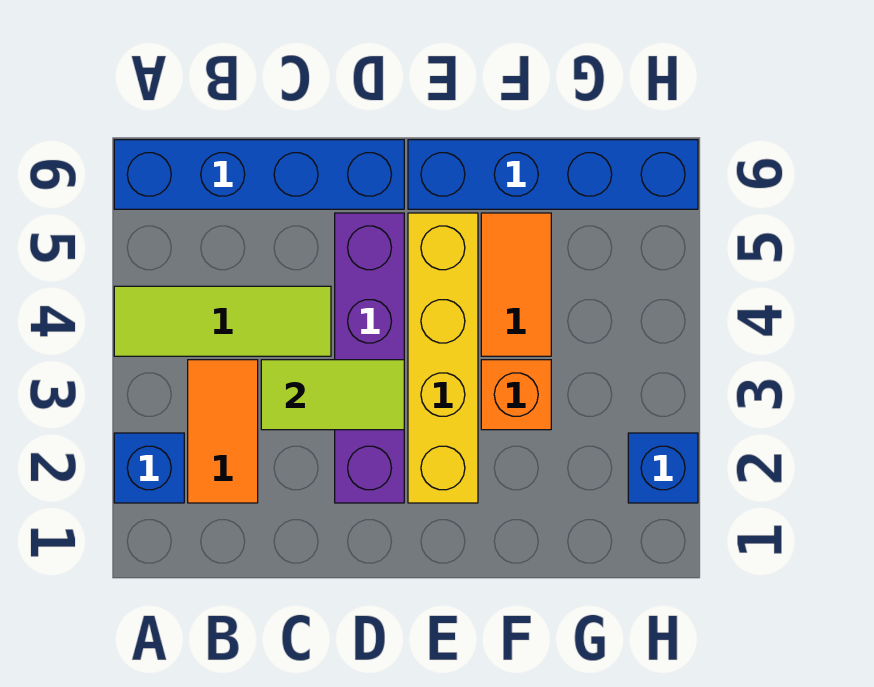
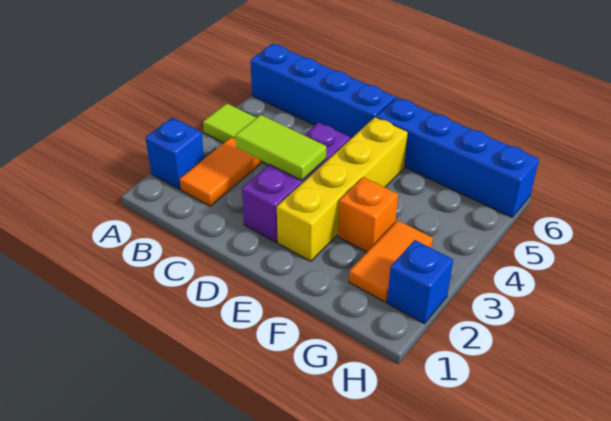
purple 1x4 brick [335,213,404,503] -> purple 1x3 brick [242,122,350,242]
orange 1x2 tile [481,213,551,356] -> orange 1x2 tile moved to [349,220,433,302]

